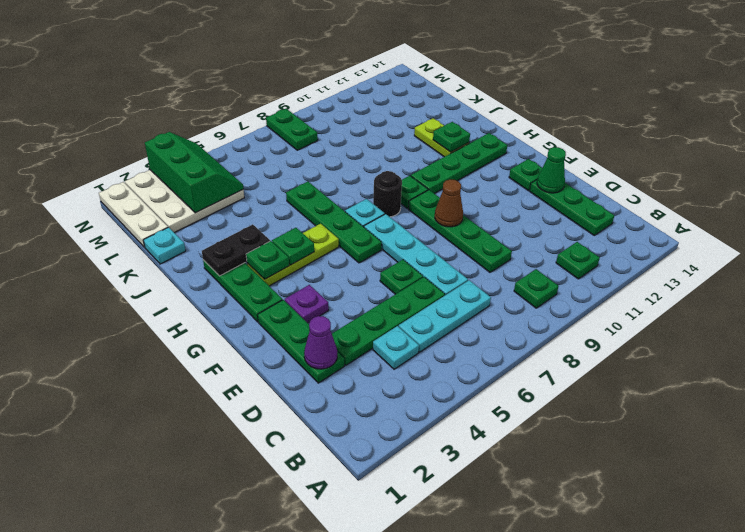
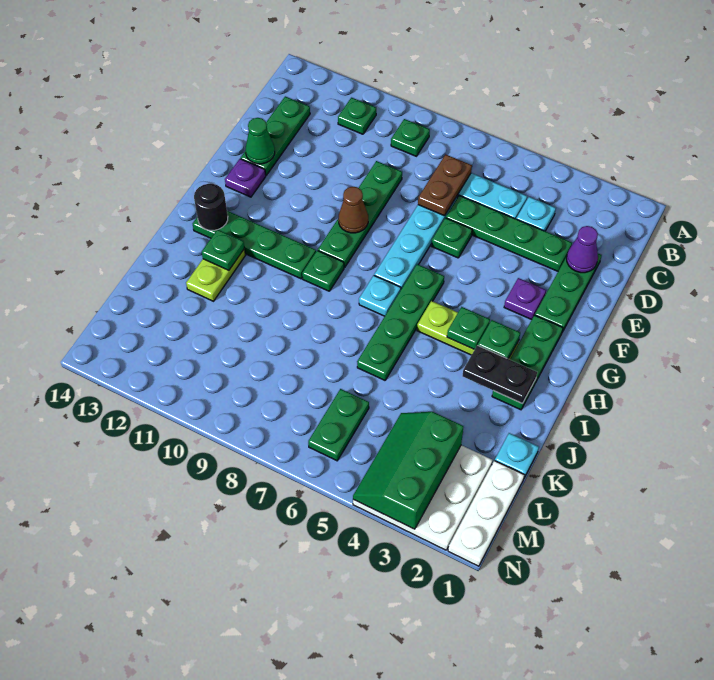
none -> brown 1x2 plate [418,154,472,216]
green 1x1 plate [509,159,542,191] -> purple 1x1 plate [225,159,266,197]
black 1x1 round brick [373,171,402,217] -> black 1x1 round brick moved to [194,184,228,230]
green 1x2 plate [266,109,318,150] -> green 1x2 plate moved to [308,389,369,461]

